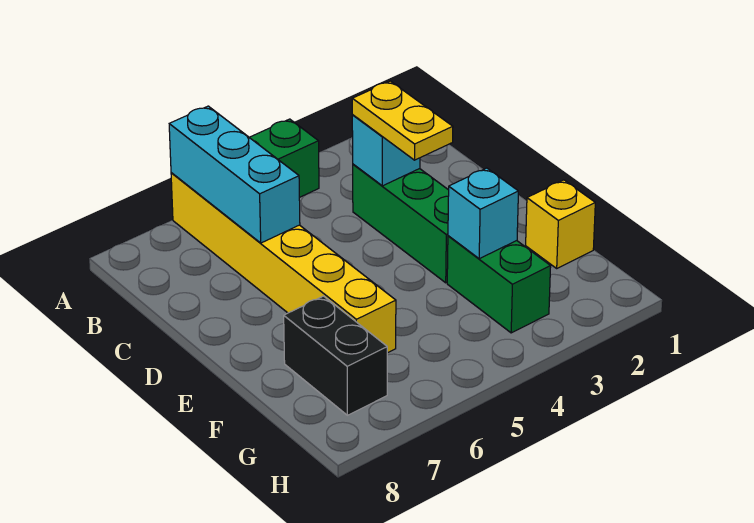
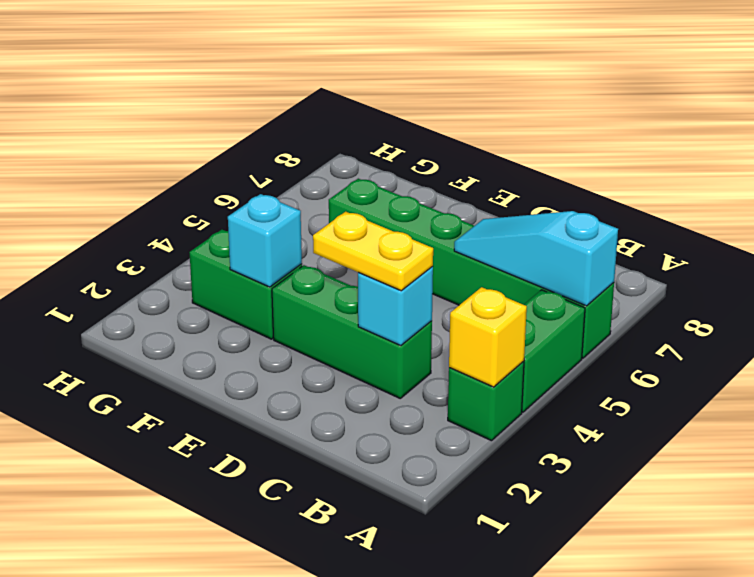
none -> green 1x1 brick [448,361,524,441]
yellow 1x6 brick [171,173,396,353] -> green 1x6 brick [329,179,614,358]
cyan 1x3 brick [169,106,300,243] -> cyan 1x3 slope [454,211,618,306]
yellow 1x1 brick [526,180,595,268] -> yellow 1x1 brick moved to [449,287,527,387]
black 1x2 brick [284,296,387,415] -> none

